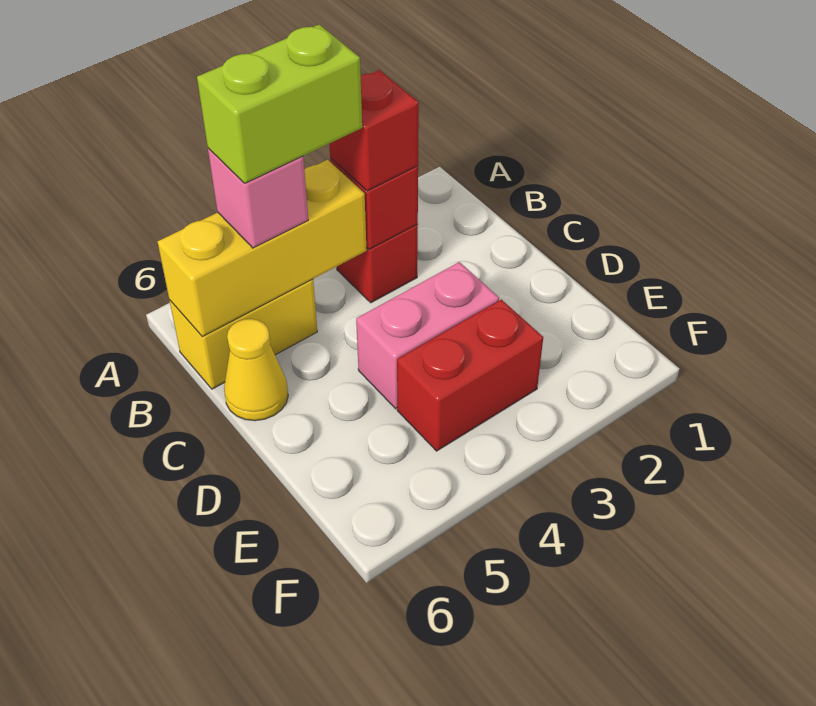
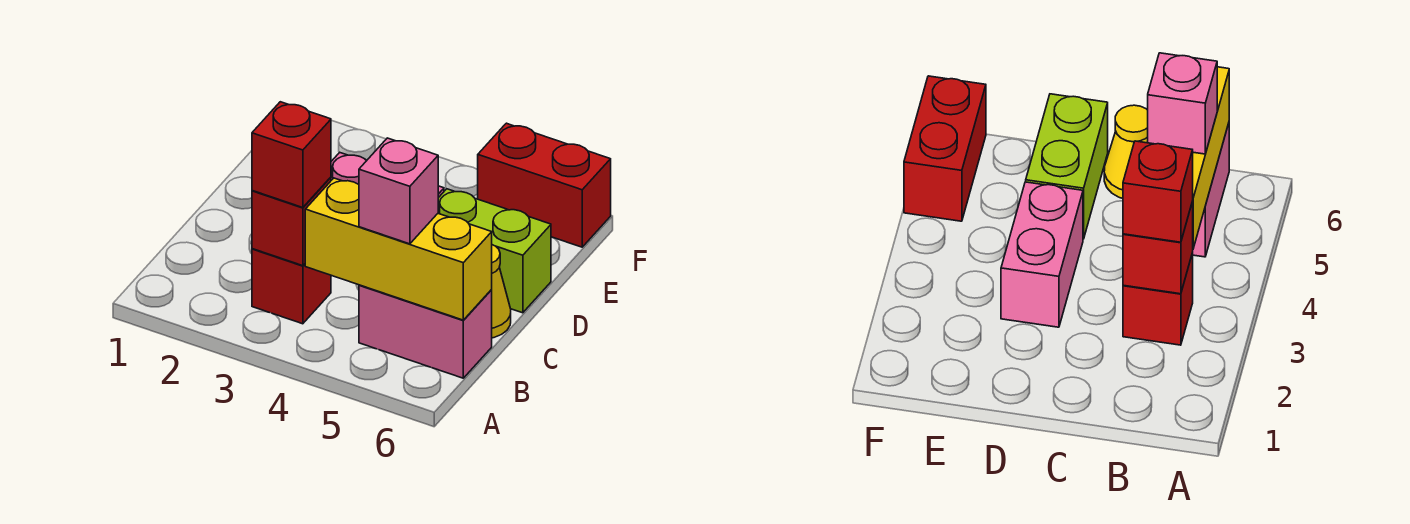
lime 1x2 brick [197,24,362,183] -> lime 1x2 brick moved to [438,189,551,313]
yellow 1x2 brick [169,279,317,389] -> pink 1x2 brick [359,285,492,378]
red 1x2 brick [397,300,543,451] -> red 1x2 brick moved to [478,123,611,247]

